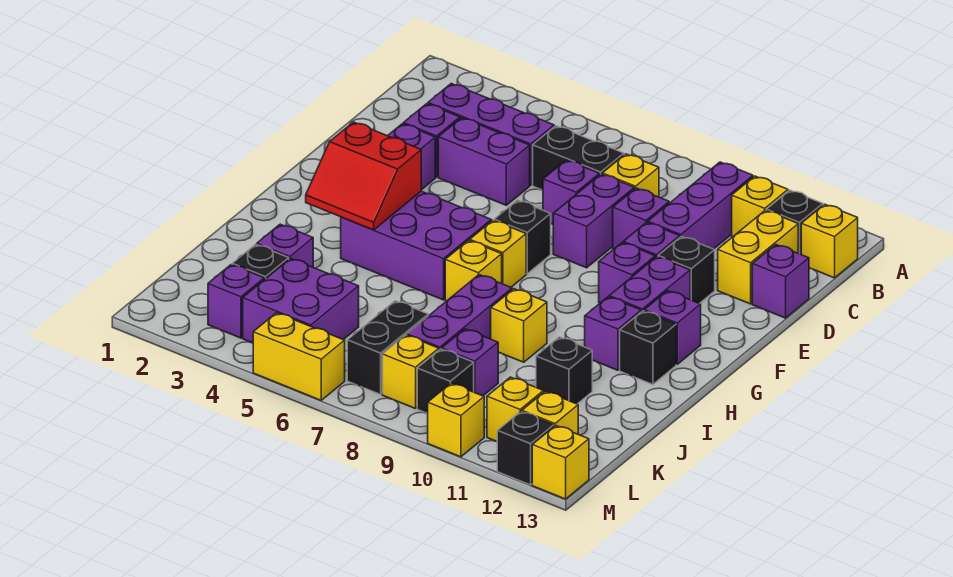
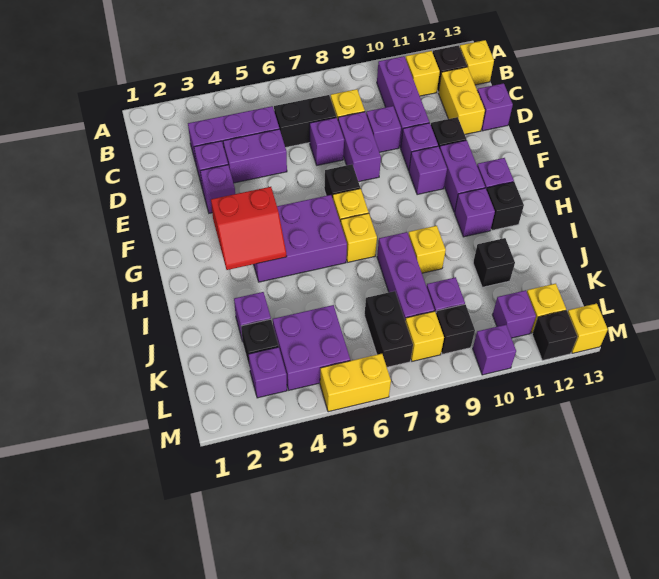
yellow 1x1 brick [487,377,544,441] -> purple 1x1 brick [493,290,536,338]
yellow 1x1 brick [428,383,484,457] -> purple 1x1 brick [473,325,516,375]

